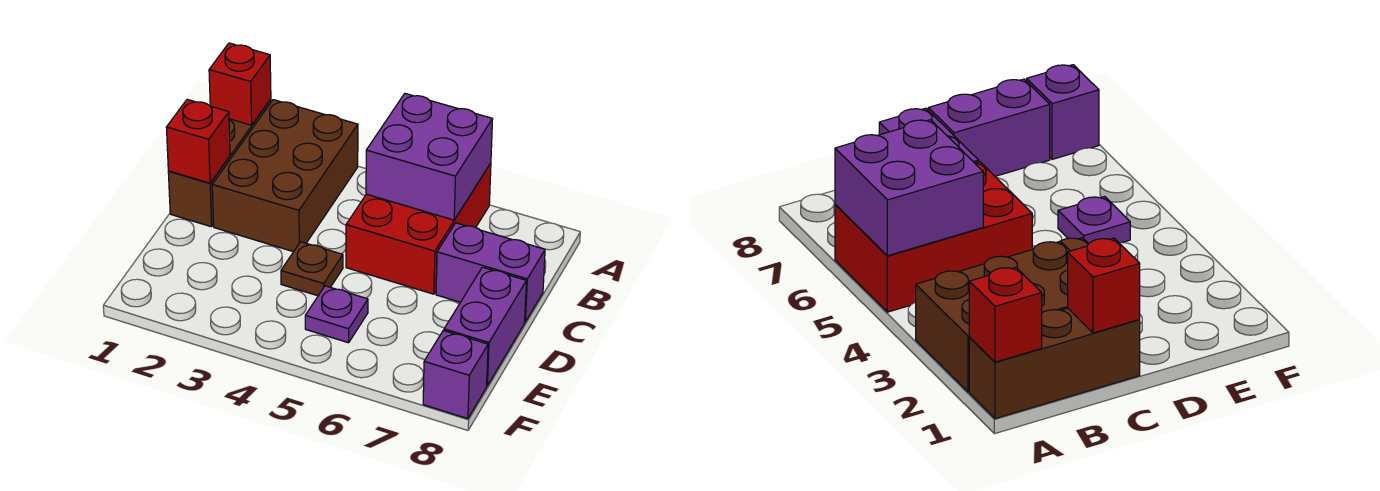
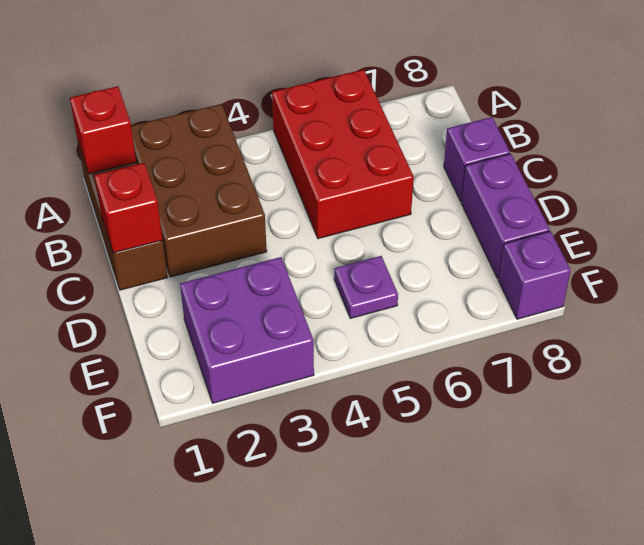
purple 2x2 brick [366,94,493,220] -> purple 2x2 brick moved to [180,257,314,403]
purple 1x2 brick [436,223,545,322] -> purple 1x1 brick [444,117,510,202]
brown 1x1 plate [281,242,343,296] -> none

